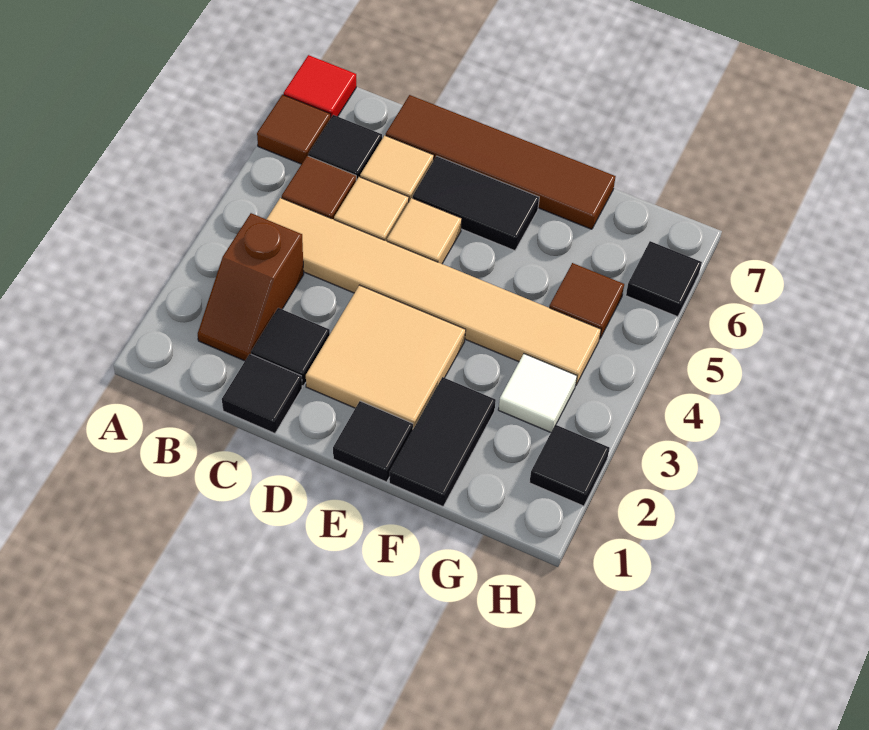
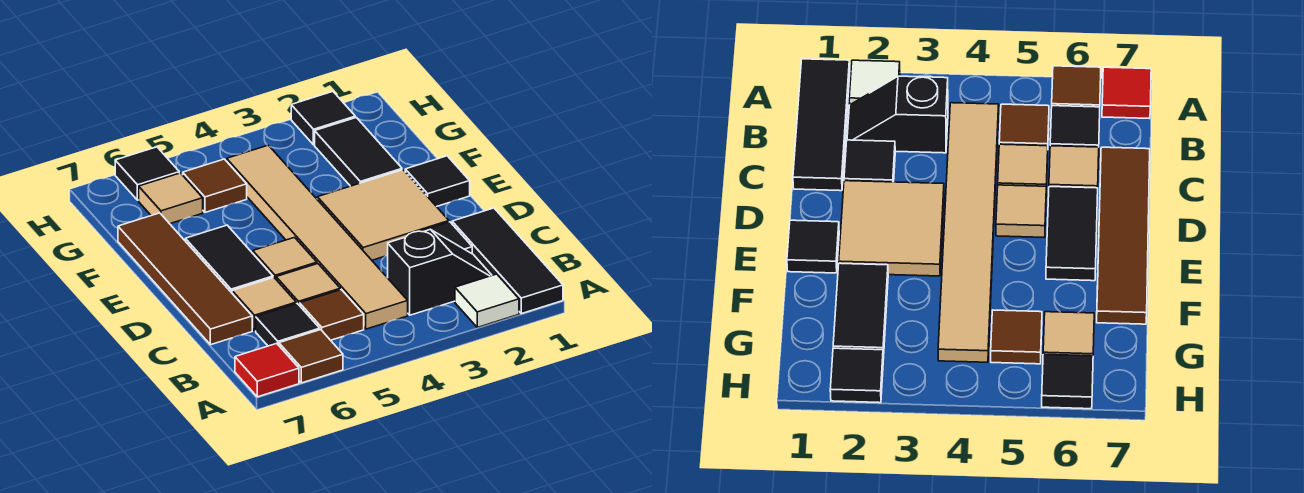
brown 1x2 slope [198,213,304,361] -> black 1x2 slope [388,229,492,315]
black 1x1 tile [222,354,302,433] -> black 1x3 tile [452,208,563,314]
black 1x2 tile [389,377,496,506] -> black 1x2 tile turned to [315,118,402,186]
white 1x1 tile [498,354,577,432] -> white 1x1 tile moved to [455,274,519,327]
none -> tan 1x1 tile [139,173,203,224]

